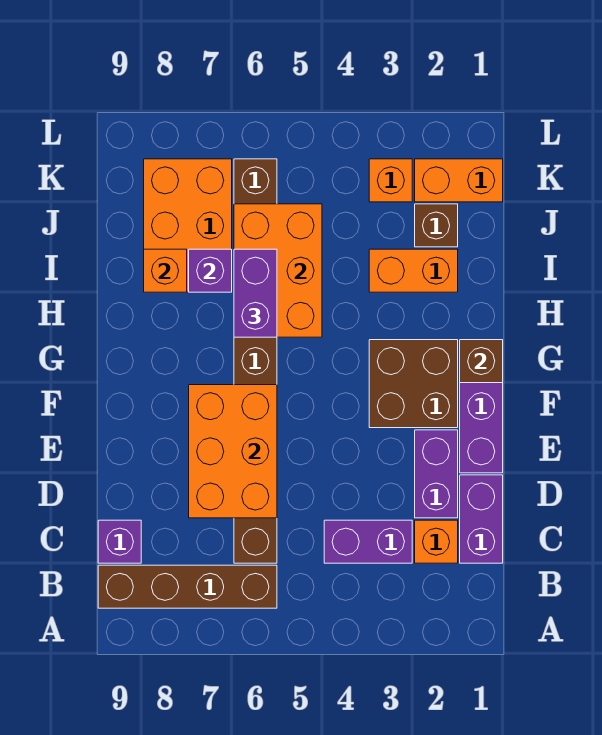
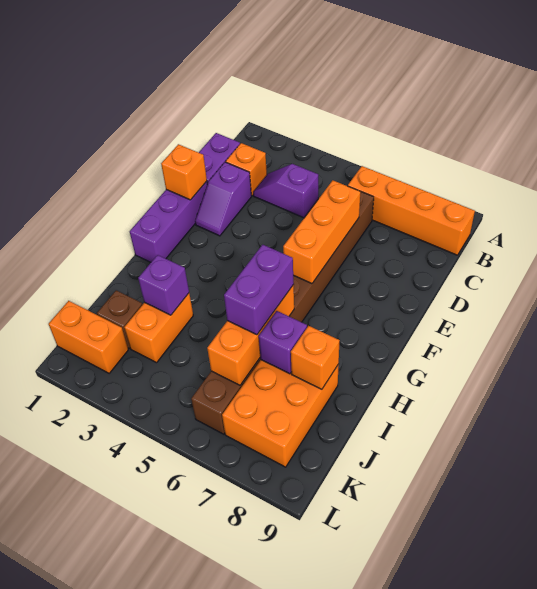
brown 1x4 brick [98,565,277,608] -> orange 1x4 brick [348,166,475,255]
purple 1x2 brick [324,520,412,563] -> purple 1x2 slope [253,164,318,218]
purple 1x1 brick [98,520,141,563] -> purple 1x1 brick moved to [138,255,189,315]
purple 1x2 brick [415,430,458,518] -> purple 1x2 slope [195,162,252,236]
orange 2x3 brick [189,385,277,518] -> orange 1x3 brick [283,180,360,284]
brown 2x2 brick [369,340,458,428] -> none
brown 1x1 brick [460,340,503,383] -> none
orange 2x3 brick [234,204,322,337] -> orange 1x3 brick [207,285,294,385]
orange 1x2 brick [369,249,458,292] -> orange 1x2 brick turned to [124,293,193,363]
orange 1x1 brick [369,159,412,202] -> orange 1x1 brick moved to [161,144,207,200]

